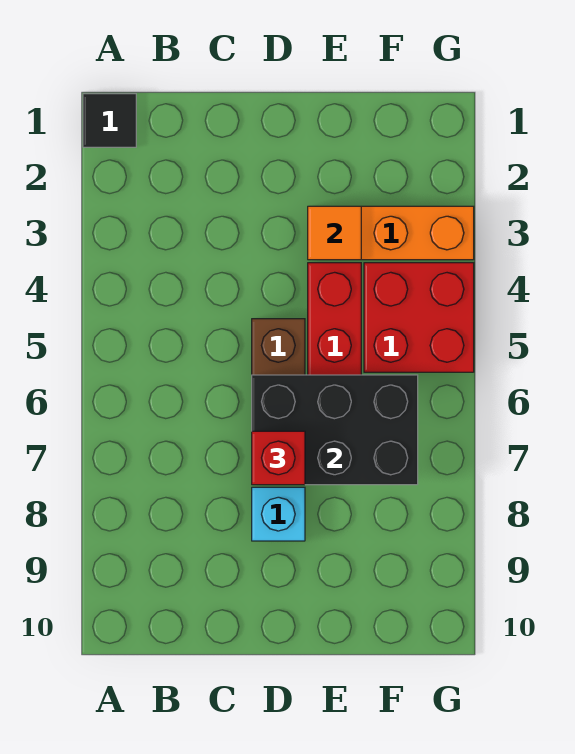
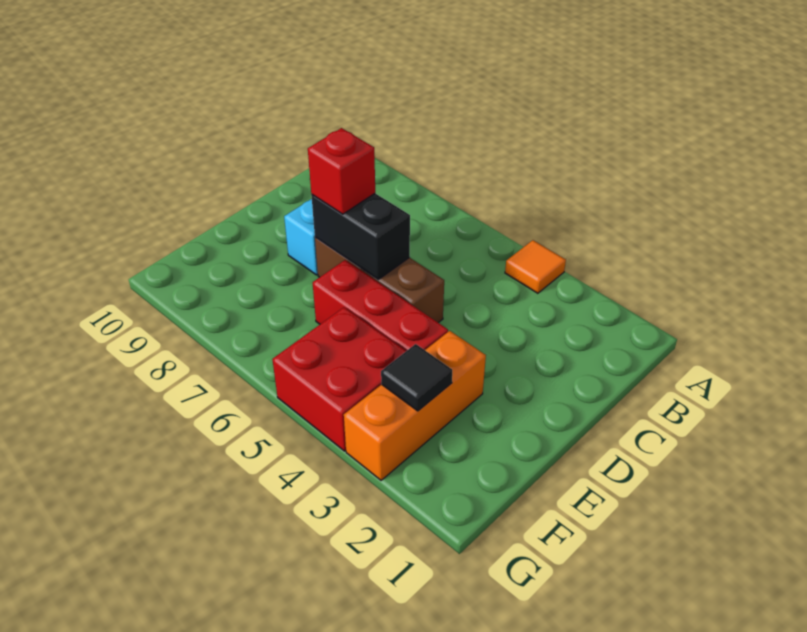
black 1x1 tile [83,94,136,147] -> black 1x1 tile moved to [381,344,452,411]
black 2x3 brick [252,375,418,485] -> black 1x2 brick [311,193,410,279]
orange 1x1 tile [308,206,361,260] -> orange 1x1 tile moved to [505,240,566,293]

